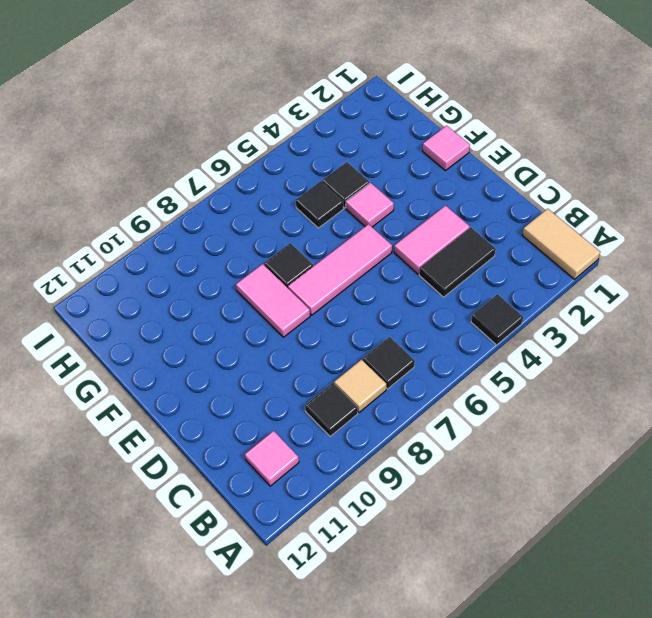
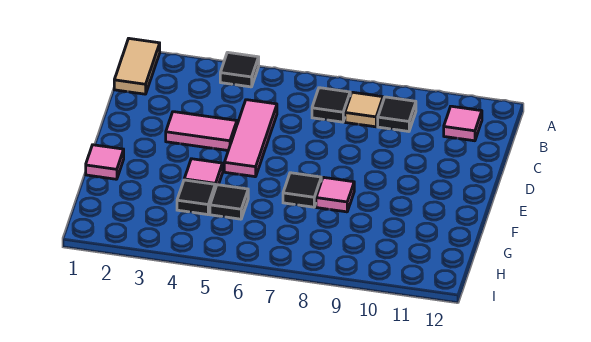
black 1x2 tile [419,228,496,297] -> none
pink 1x3 tile [288,224,392,315] -> pink 1x3 tile turned to [224,100,277,177]
pink 1x2 tile [236,264,310,337] -> pink 1x1 tile [316,177,354,212]

